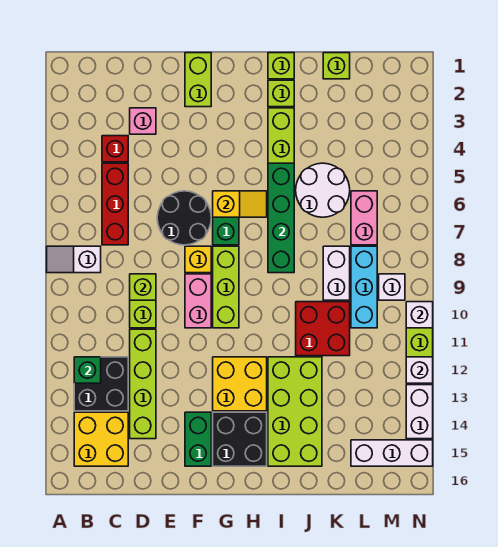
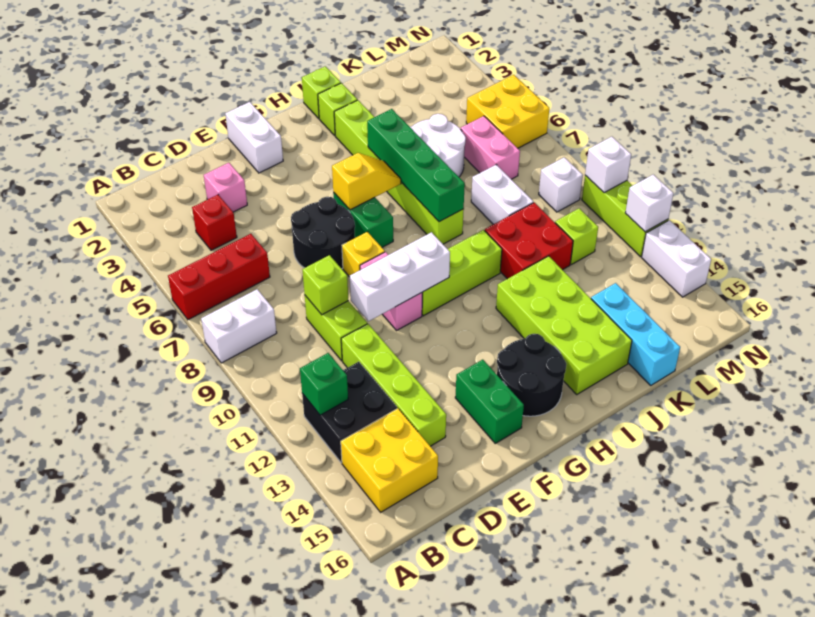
white 1x2 slope [47,246,101,273] -> white 1x2 brick [201,289,277,363]
red 1x3 brick [102,163,128,245] -> red 1x3 brick turned to [168,234,270,320]
lime 1x2 brick [185,53,211,107] -> white 1x2 brick [225,102,283,173]
lime 1x3 brick [213,246,239,328] -> lime 1x3 brick turned to [422,230,502,316]
yellow 2x2 brick [213,357,267,411] -> yellow 2x2 brick moved to [466,75,549,148]
black 2x2 brick [213,412,267,466] -> black 2x2 round brick [497,334,566,416]
lime 1x1 brick [323,53,350,79] -> lime 1x1 brick moved to [555,209,598,264]
cyan 1x3 brick [351,246,377,328] -> cyan 1x3 brick moved to [591,283,680,385]
white 1x3 brick [351,440,433,466] -> white 1x3 brick moved to [350,232,450,321]

